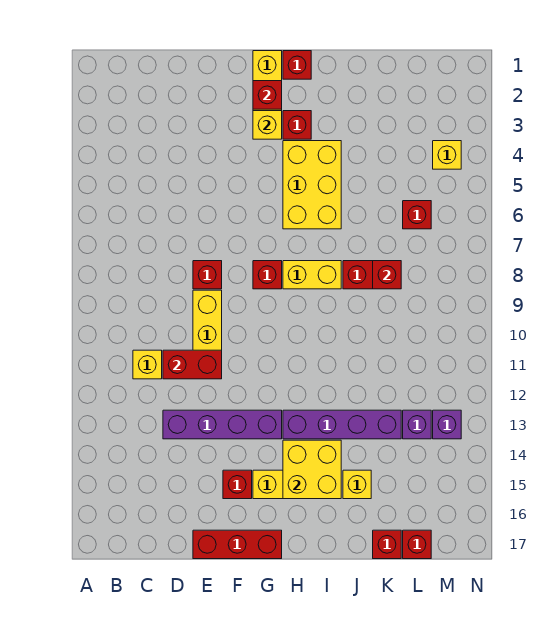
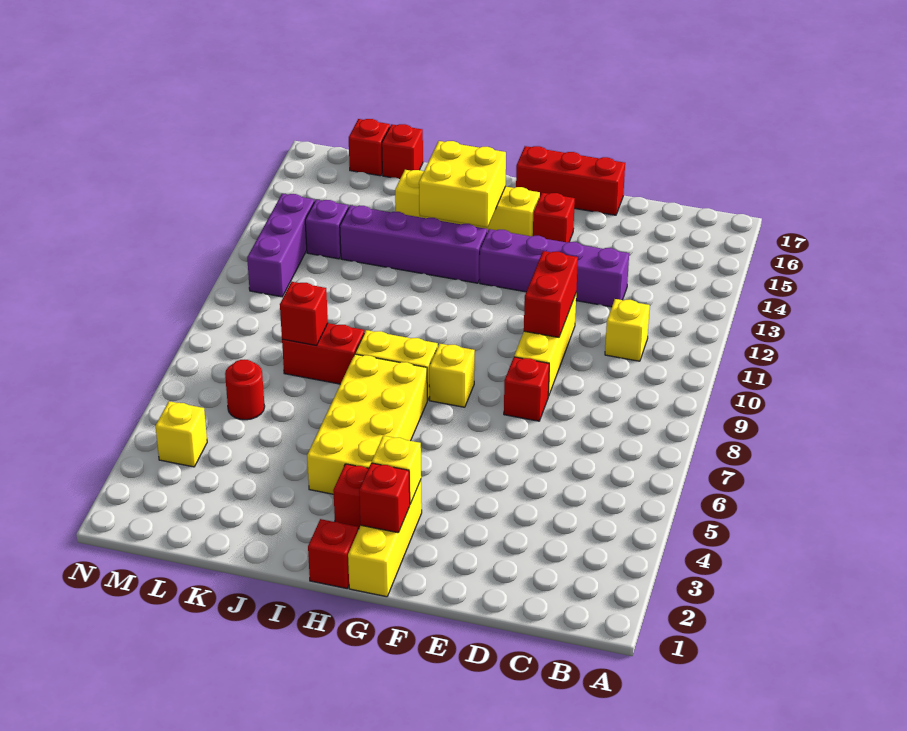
red 1x2 brick [163,350,222,379] -> red 1x2 brick turned to [524,251,578,337]
red 1x1 brick [253,261,282,289] -> yellow 1x1 brick [429,344,475,407]
yellow 2x3 brick [283,141,341,229] -> yellow 2x4 brick [307,354,427,494]
red 1x1 brick [403,201,431,229] -> red 1x1 round brick [225,360,265,420]
purple 1x1 brick [433,410,461,439] -> purple 1x3 brick [247,194,314,297]

